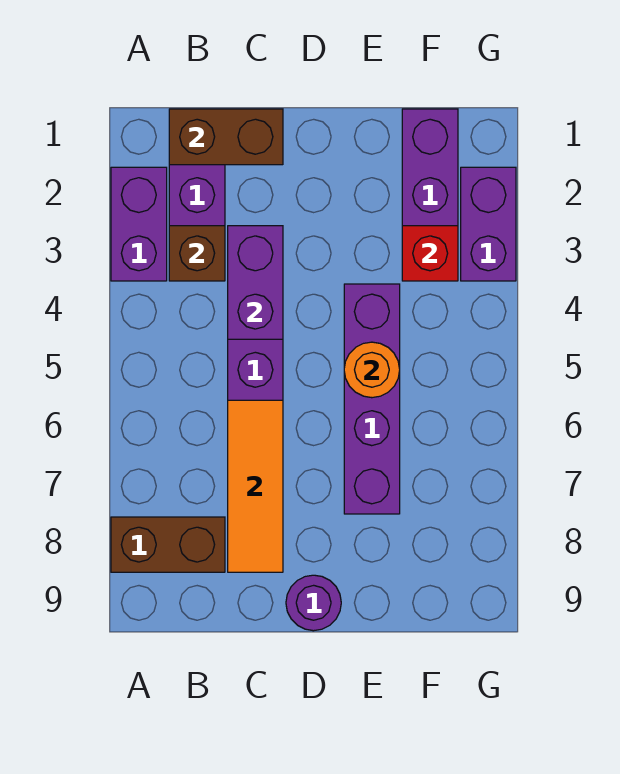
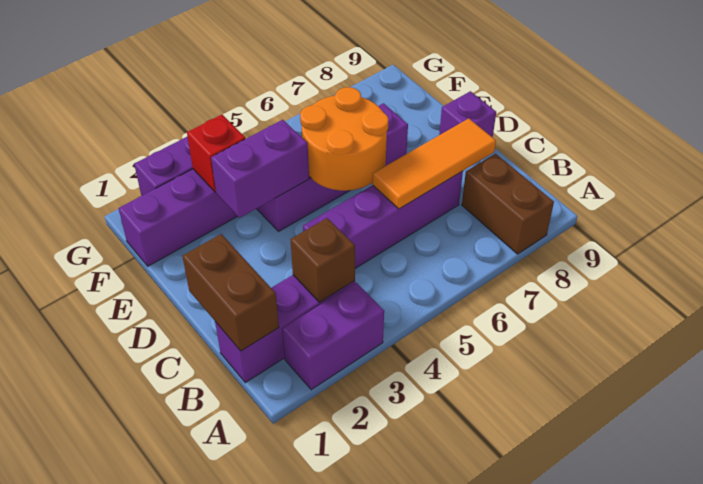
purple 1x2 brick [228,226,283,339] -> purple 1x2 brick moved to [211,120,309,218]
purple 1x1 round brick [286,575,341,631] -> purple 1x1 brick [439,91,496,137]
orange 1x1 round brick [344,342,400,398] -> orange 2x2 round brick [300,87,389,191]

